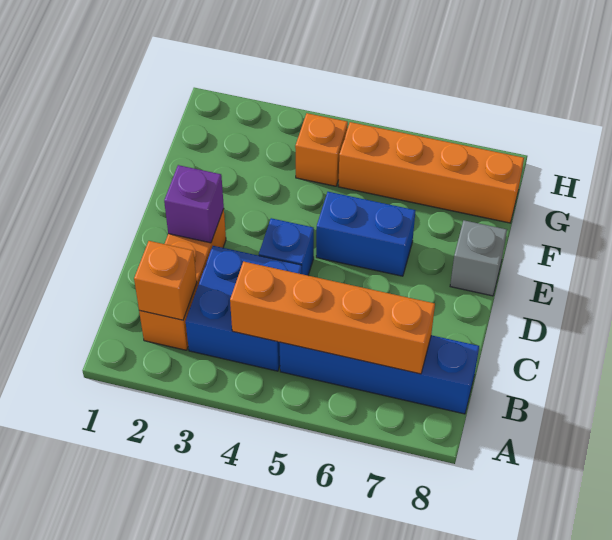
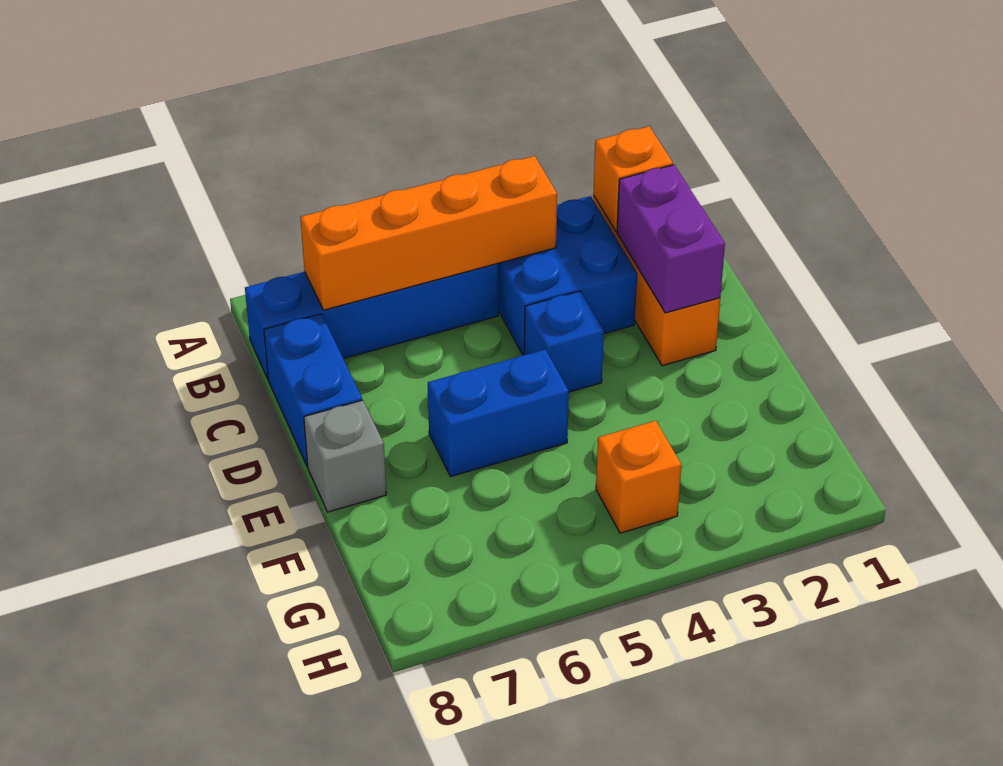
none -> blue 1x2 brick [264,314,362,466]
purple 1x1 brick [164,165,224,243] -> purple 1x2 brick [617,165,725,313]
orange 1x4 brick [338,122,524,223] -> none

